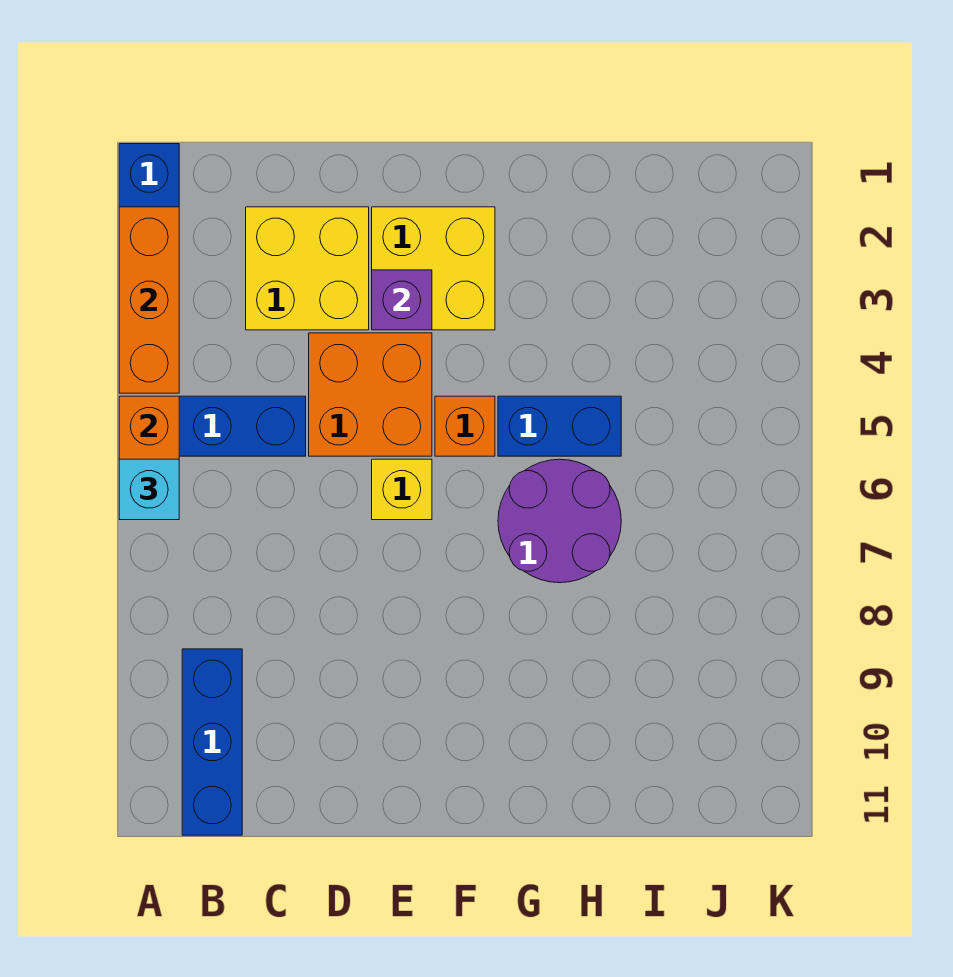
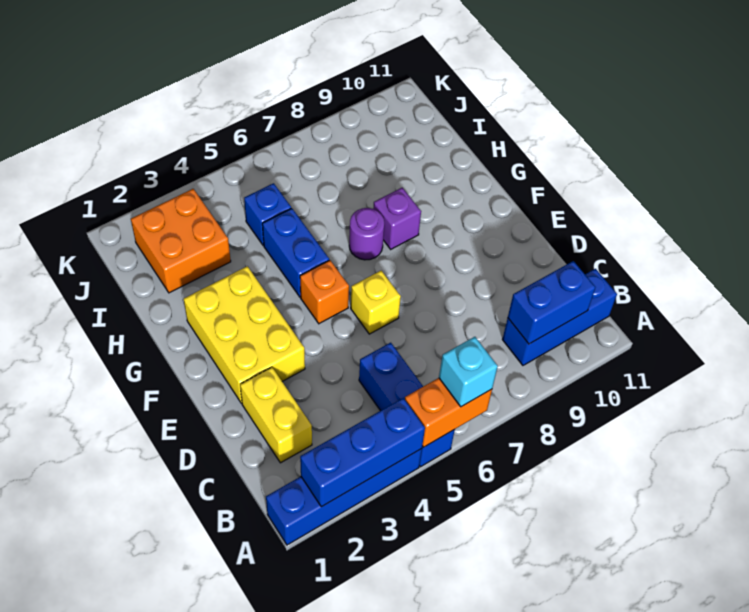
orange 1x3 brick [119,207,179,393] -> blue 1x3 brick [300,398,425,507]
none -> blue 1x2 brick [508,261,595,344]
yellow 2x2 brick [246,207,369,330] -> yellow 1x2 brick [240,367,312,463]
orange 2x2 brick [309,333,432,456] -> orange 2x2 brick moved to [131,189,231,293]
yellow 2x2 brick [372,207,495,330] -> yellow 2x3 brick [184,266,305,404]
purple 1x1 brick [372,270,432,330] -> purple 1x1 brick moved to [373,188,421,249]
purple 2x2 round brick [498,459,621,583] -> purple 1x1 round brick [349,208,384,260]
none -> blue 1x1 brick [244,183,291,245]

